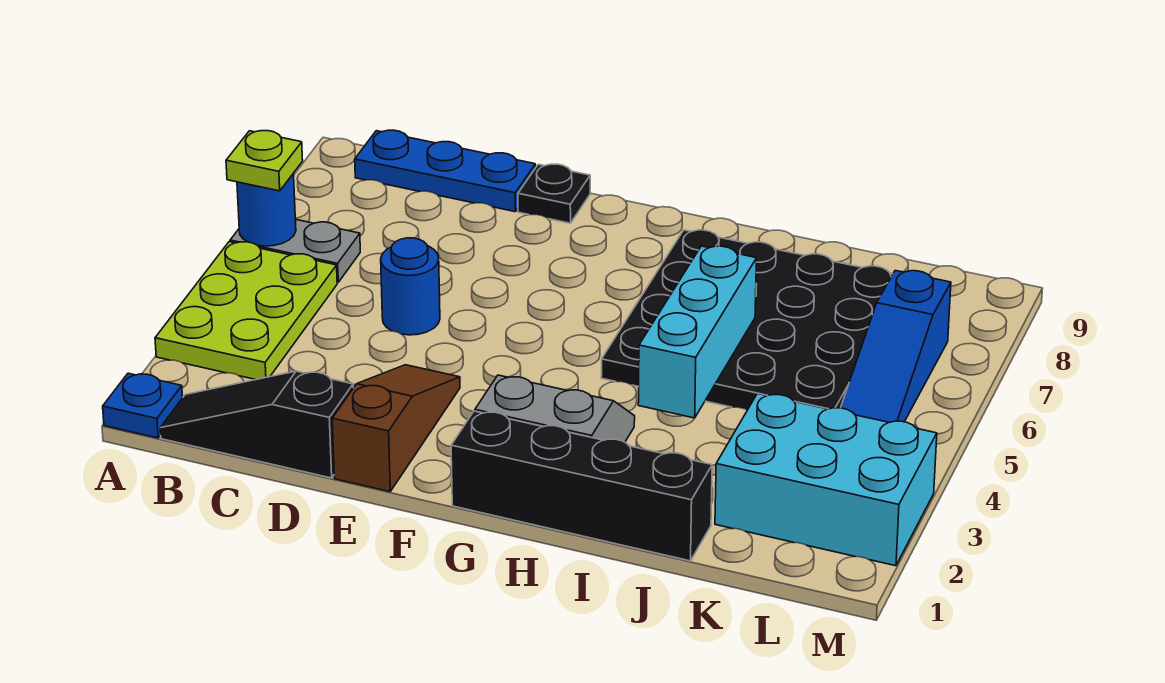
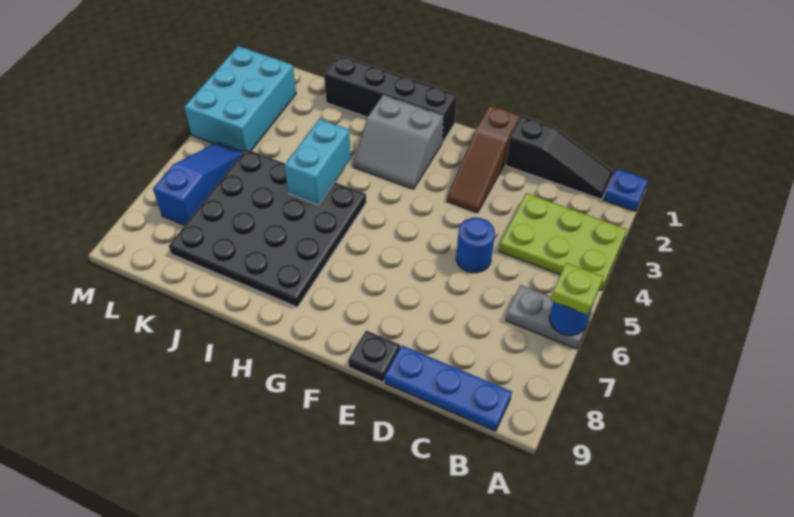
lime 2x3 plate [155,242,337,380] -> lime 2x3 plate turned to [499,193,627,290]
cyan 1x3 brick [638,246,757,418] -> cyan 1x2 brick [285,119,351,205]
cyan 2x3 brick [715,394,937,566] -> cyan 2x3 brick turned to [184,46,296,152]

